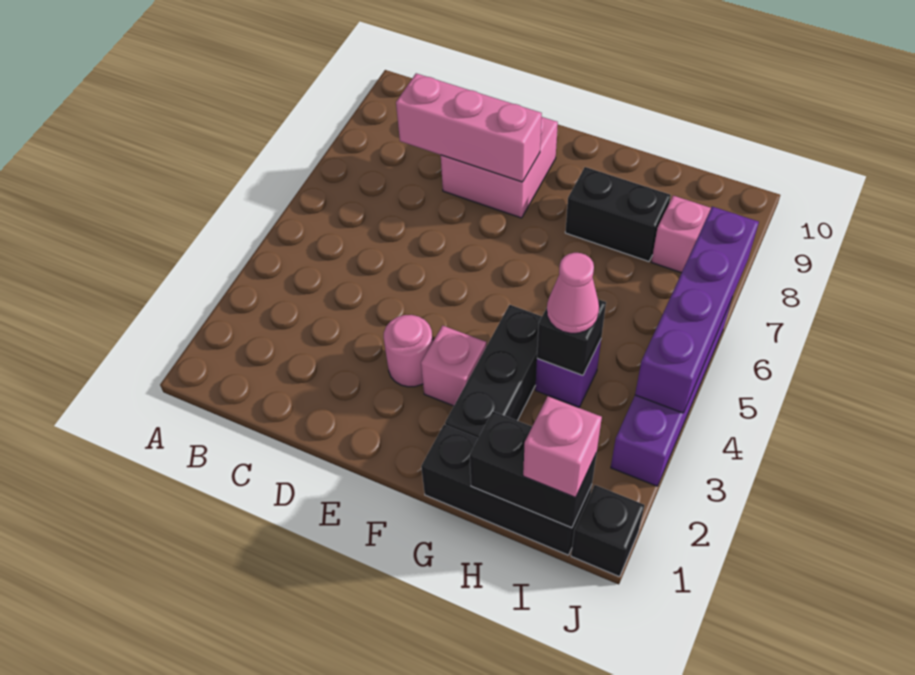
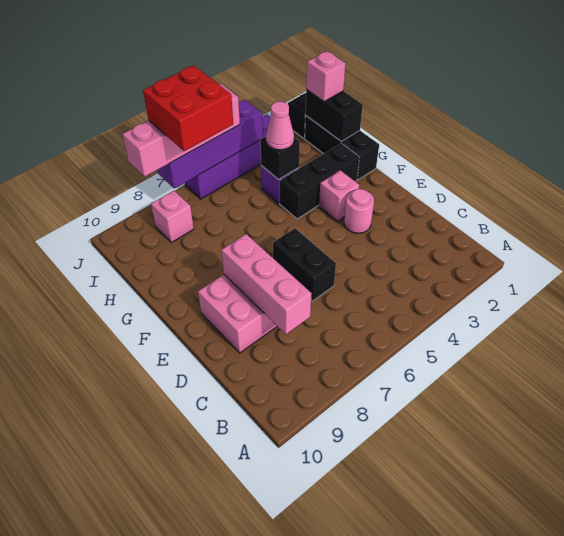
black 1x2 brick [565,167,671,262] -> black 1x2 brick moved to [273,228,336,301]
none -> red 2x2 brick [143,65,233,151]
none -> pink 1x4 brick [122,83,240,176]

